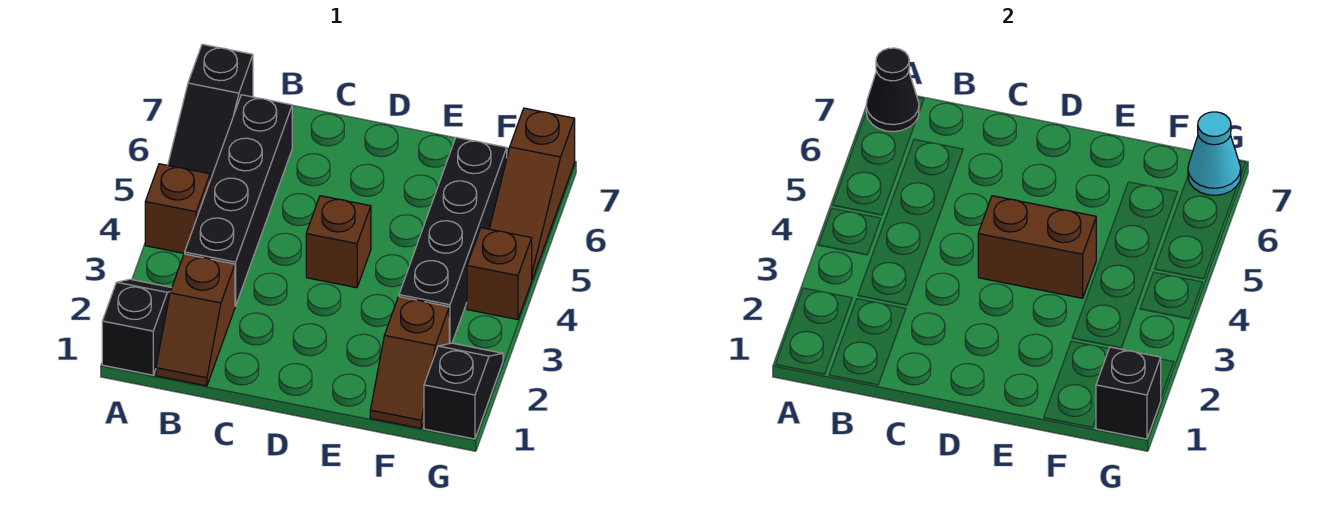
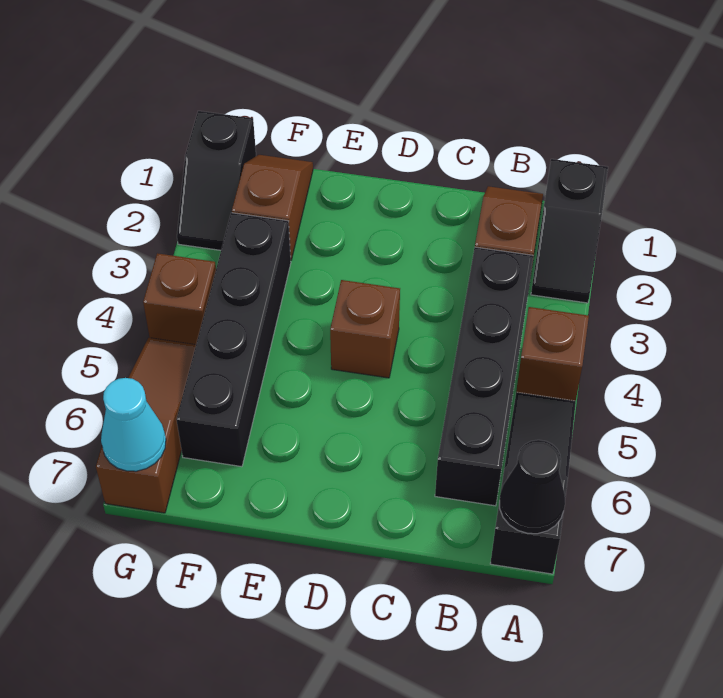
brown 1x2 brick [978,196,1096,298] -> none
black 1x1 brick [1096,347,1161,439] -> none

